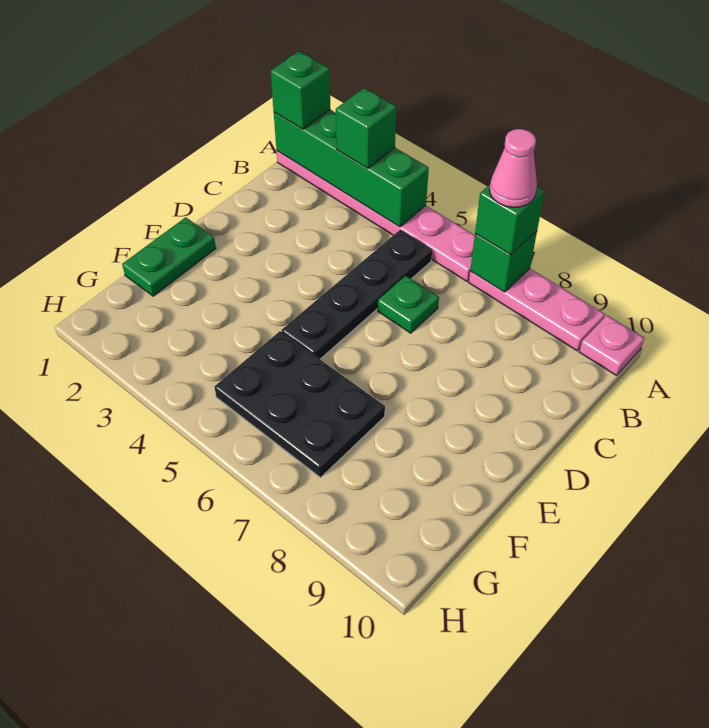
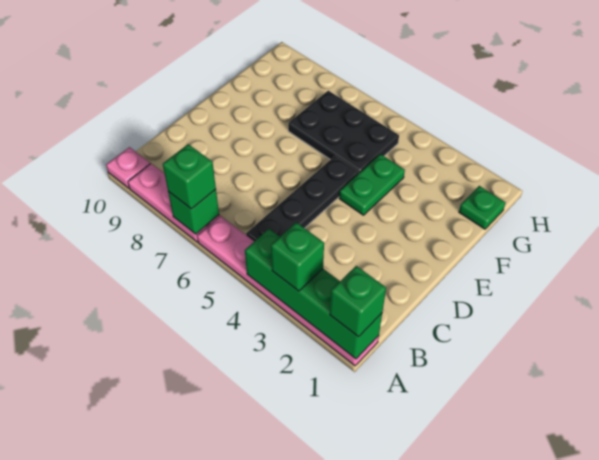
pink 1x1 cone [489,129,537,207] -> none
green 1x1 plate [378,276,439,333] -> green 1x1 plate moved to [459,186,506,229]
green 1x2 plate [122,217,216,296] -> green 1x2 plate moved to [339,154,405,215]

